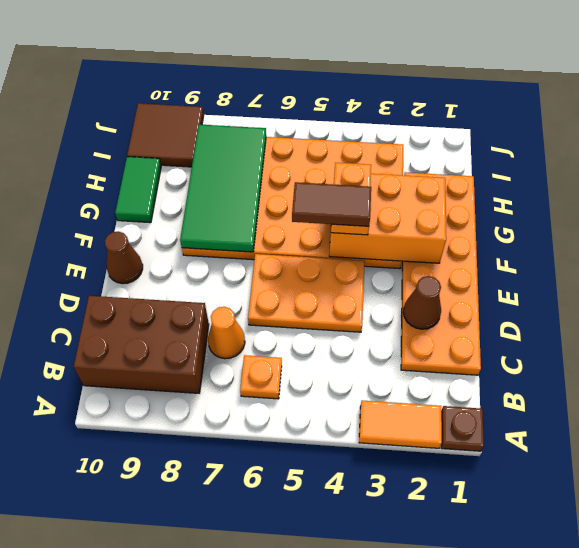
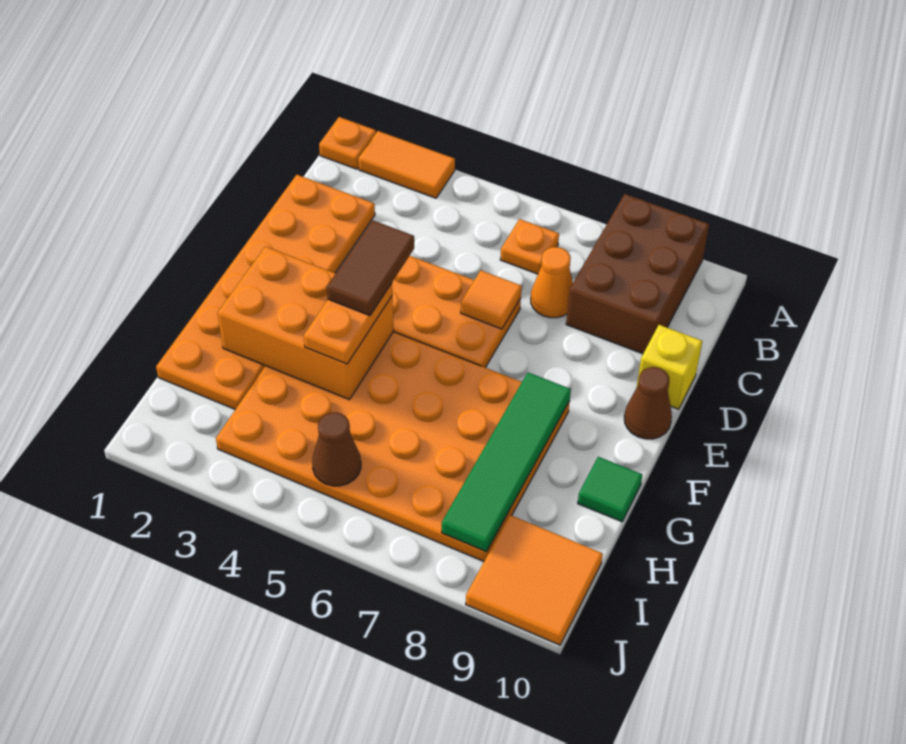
brown 1x1 plate [441,406,484,451] -> orange 1x1 plate [319,117,376,169]
brown 2x3 brick [74,296,209,393] -> brown 2x3 brick turned to [566,194,709,354]
brown 1x1 cone [403,276,441,329] -> brown 1x1 cone moved to [312,412,361,486]
none -> orange 1x1 tile [461,271,522,329]
none -> yellow 1x1 brick [636,325,702,409]
brown 1x2 tile [292,182,371,226] -> brown 1x2 tile turned to [327,220,414,316]
green 2x4 tile [180,124,266,252] -> green 1x4 tile [442,373,571,552]
green 1x2 tile [115,157,161,223] -> green 1x1 tile [578,457,643,522]
brown 2x2 tile [127,103,204,167] -> orange 2x2 tile [466,515,603,645]

